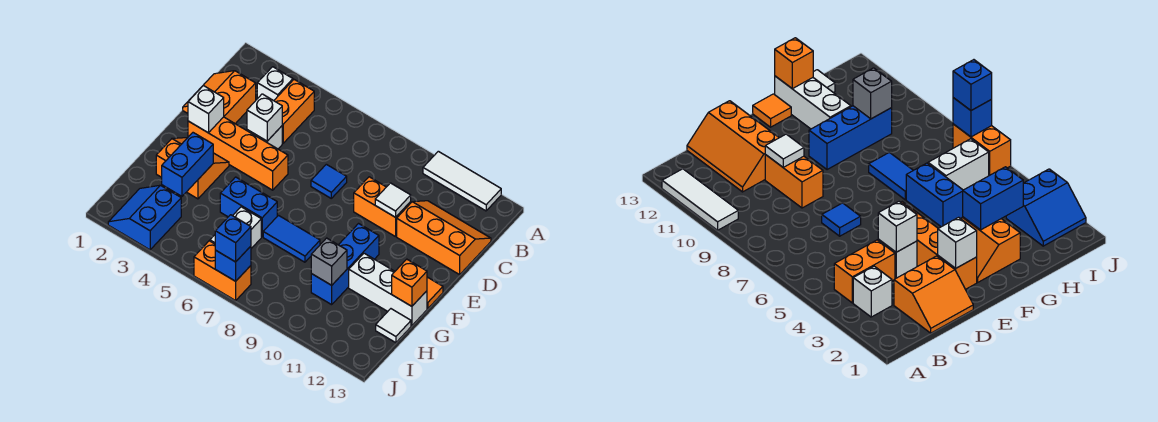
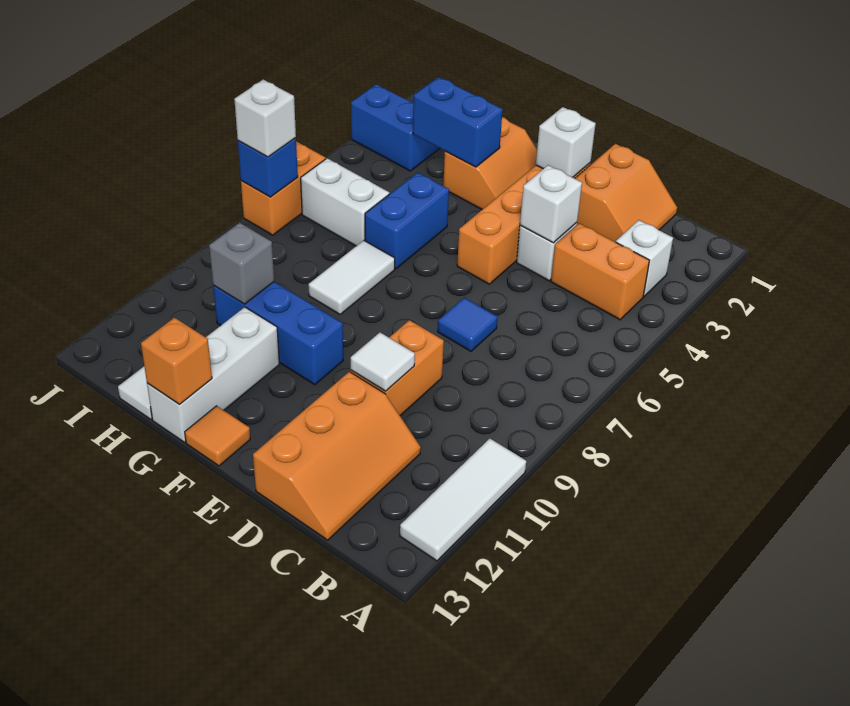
orange 2x2 slope [183,71,256,124] -> orange 2x2 slope turned to [575,144,677,242]
blue 1x2 tile [263,215,320,262] -> white 1x2 tile [308,240,395,314]
blue 1x1 brick [215,215,251,262] -> white 1x1 brick [234,80,296,157]

